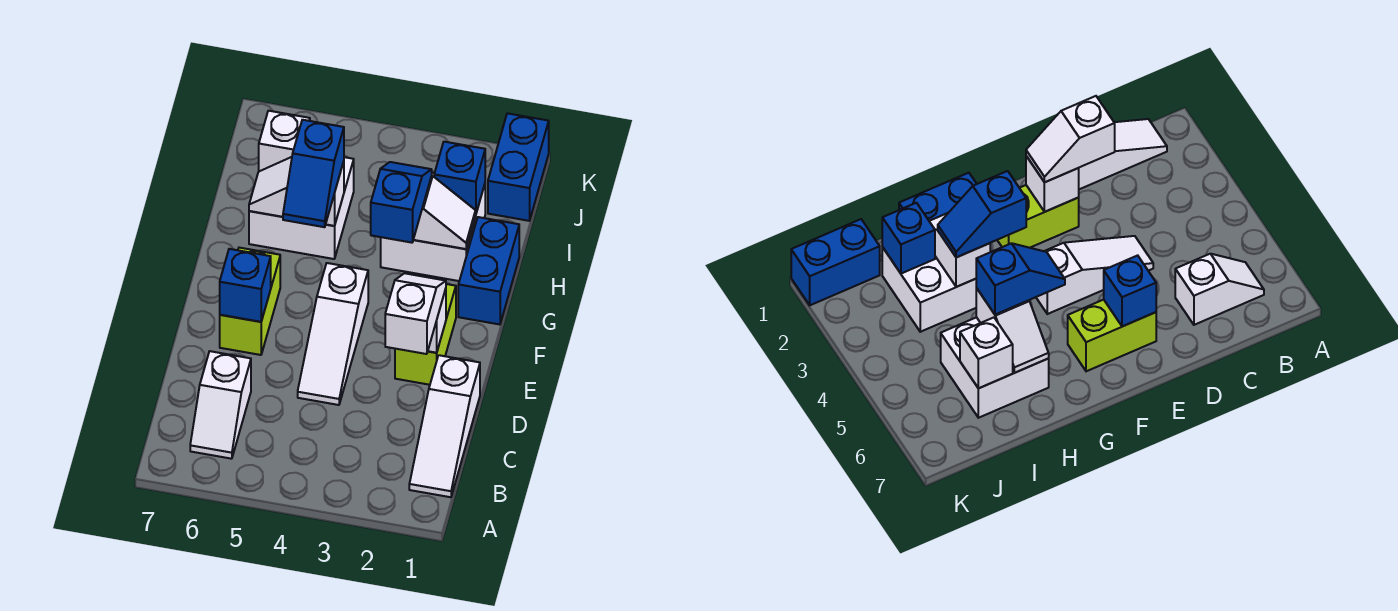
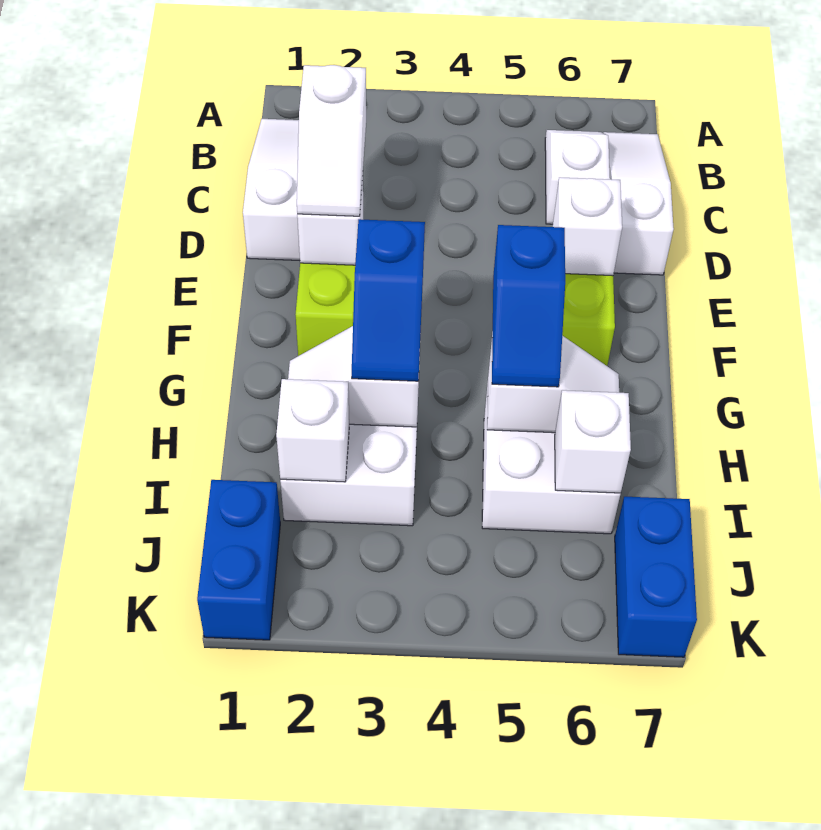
white 1x3 slope [298,263,368,405] -> white 1x3 slope moved to [603,132,674,275]
blue 1x1 brick [220,249,271,322] -> white 1x1 brick [553,177,622,276]
blue 1x2 brick [458,217,519,324] -> blue 1x2 brick moved to [615,497,697,657]
blue 1x2 slope [283,120,344,227] -> blue 1x2 slope turned to [492,225,565,387]
blue 1x1 brick [434,142,485,213] -> white 1x1 brick [276,379,349,482]

